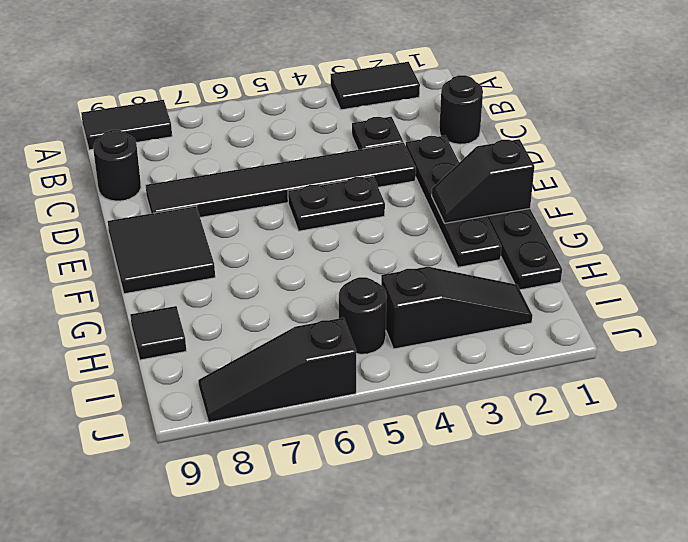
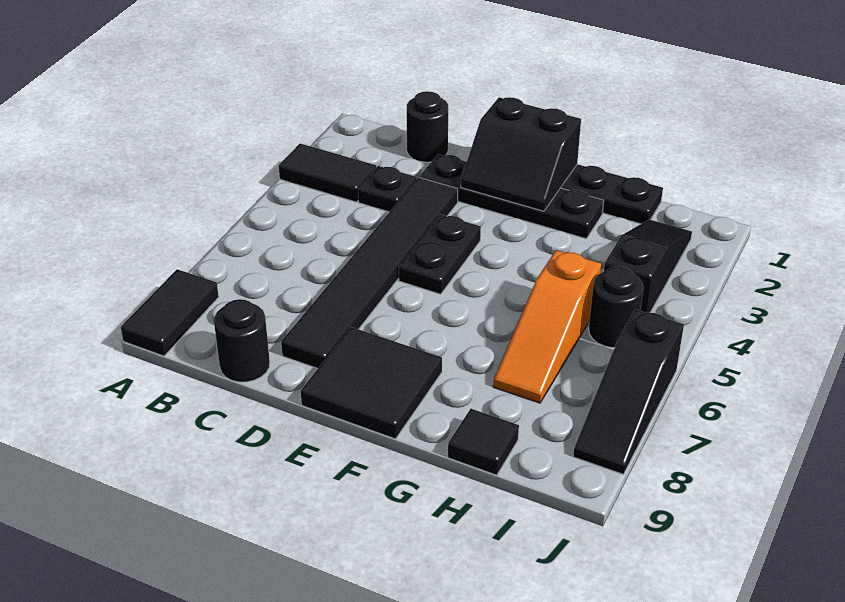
black 1x2 tile [330,62,420,110] -> black 1x2 tile turned to [279,144,376,202]
black 1x2 slope [432,139,534,223] -> black 2x2 slope [461,97,581,211]
none -> orange 1x3 slope [493,250,601,403]

